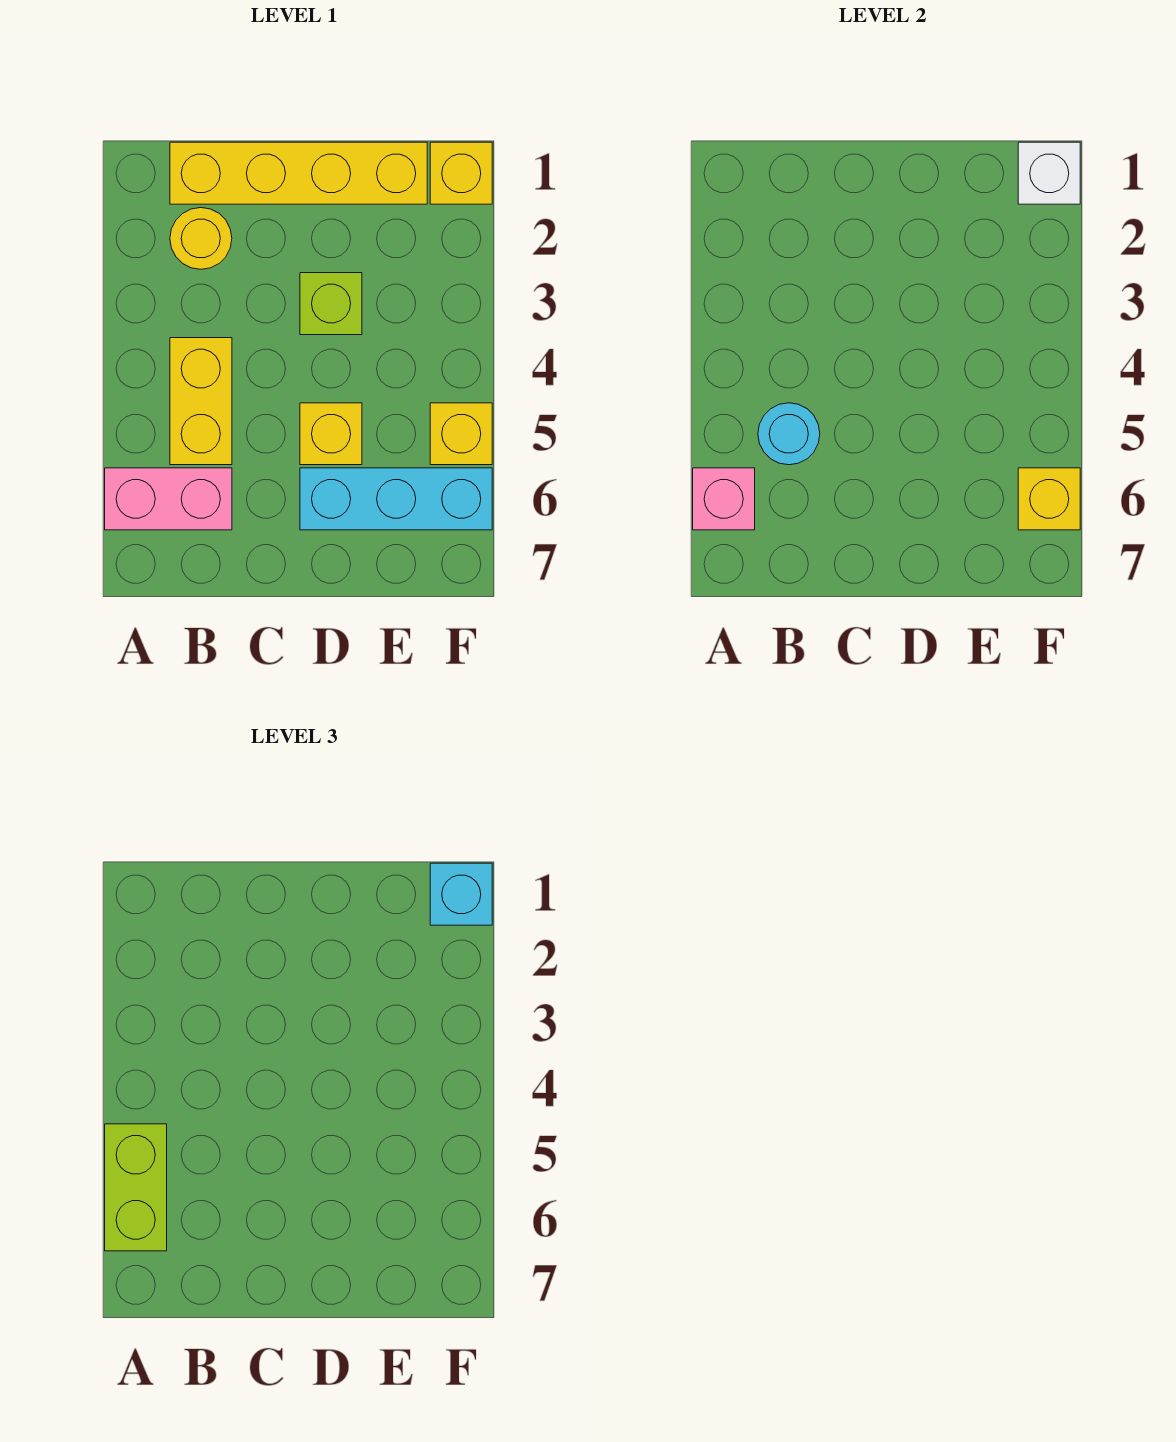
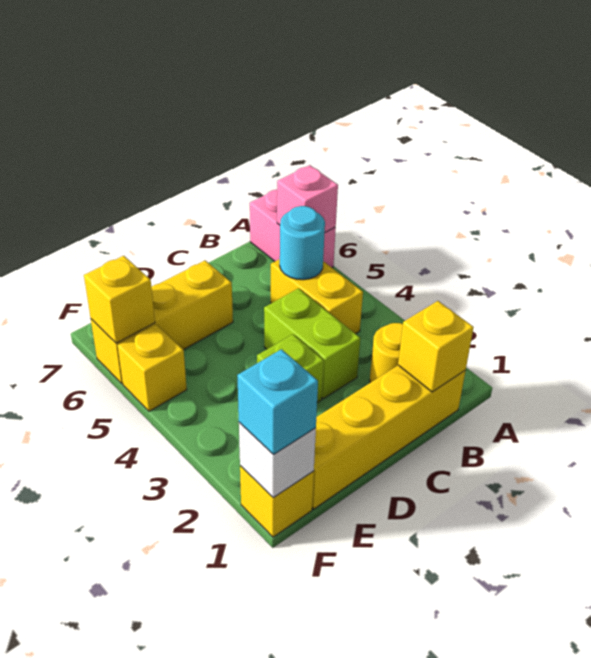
lime 1x2 brick [105,1124,167,1251] -> lime 1x2 brick moved to [264,288,360,399]
pink 1x2 brick [105,468,232,530] -> pink 1x2 brick turned to [250,190,336,267]
yellow 1x1 brick [300,403,362,465] -> yellow 1x1 brick moved to [398,301,474,392]
cyan 1x3 brick [300,468,492,530] -> yellow 1x3 brick [91,260,233,384]

